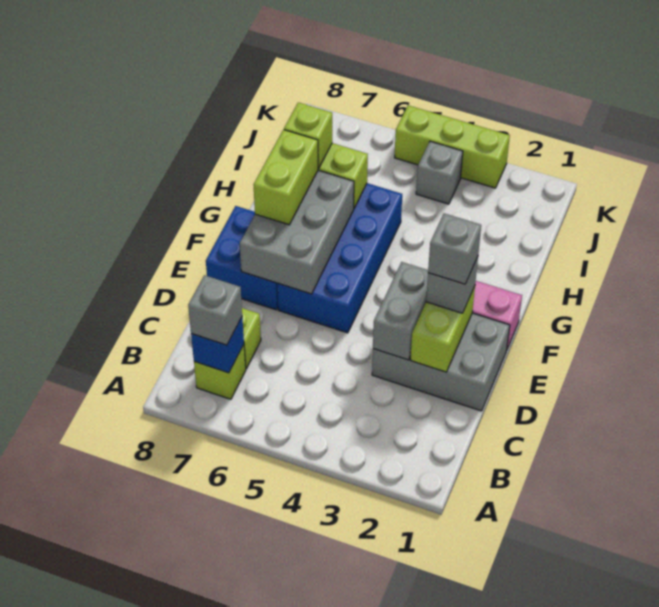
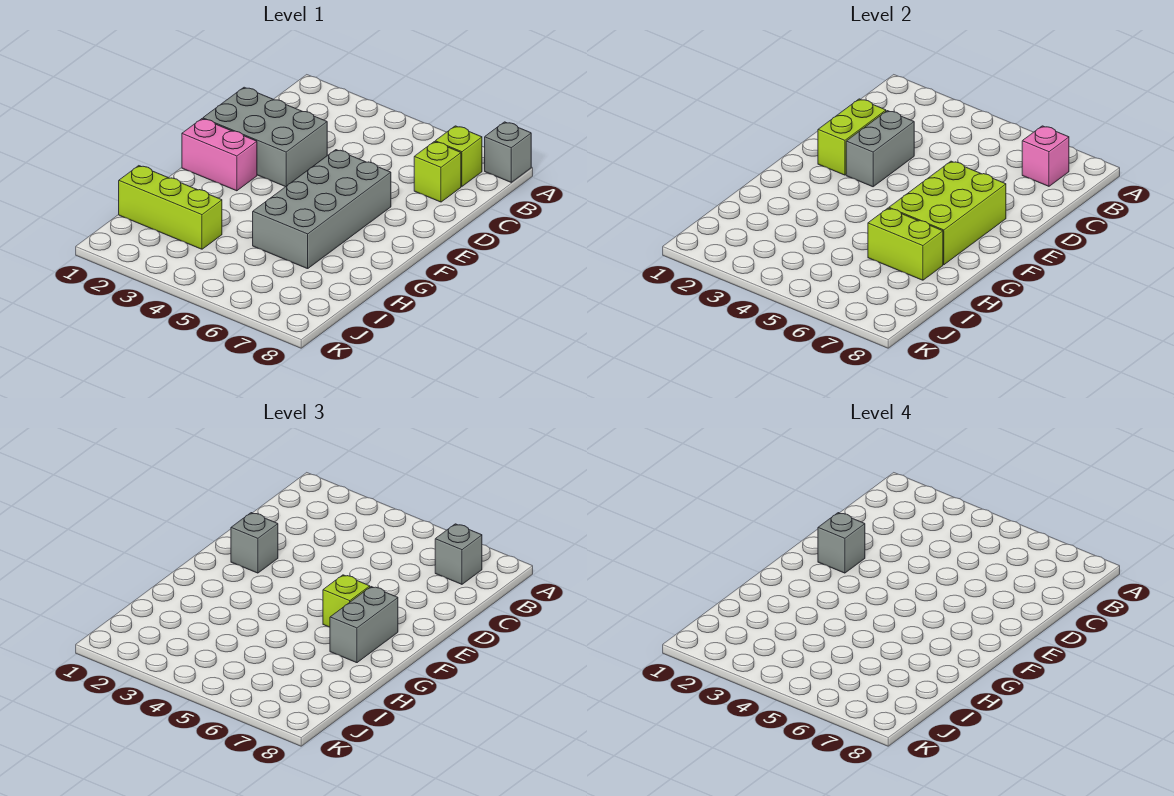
blue 1x1 brick [191,317,244,373] -> pink 1x1 brick [1022,126,1069,186]
blue 2x4 brick [277,183,402,333] -> grey 2x4 brick [253,150,391,269]
grey 2x3 brick [240,170,354,294] -> lime 2x3 brick [889,161,1006,265]
blue 2x2 brick [206,206,278,310] -> none
lime 1x2 brick [253,130,318,225] -> grey 1x2 brick [330,587,398,663]
lime 1x1 brick [284,102,332,169] -> lime 1x1 brick moved to [323,575,370,627]
grey 1x1 brick [416,141,463,204] -> grey 1x1 brick moved to [485,122,531,182]
lime 1x3 brick [395,105,510,188] -> lime 1x3 brick moved to [119,166,222,249]

